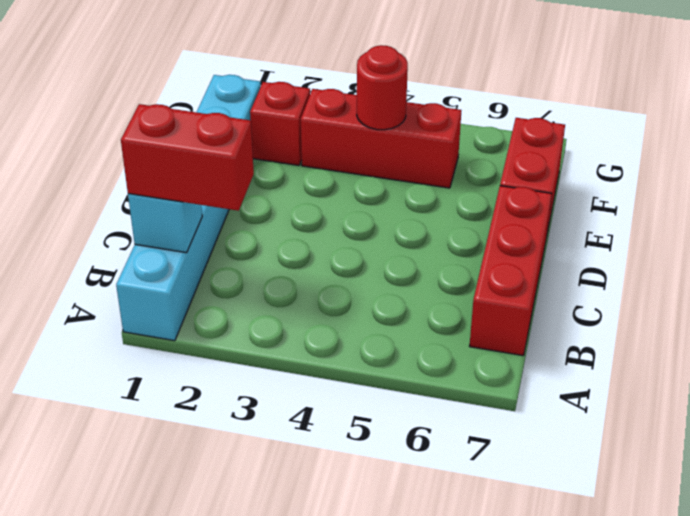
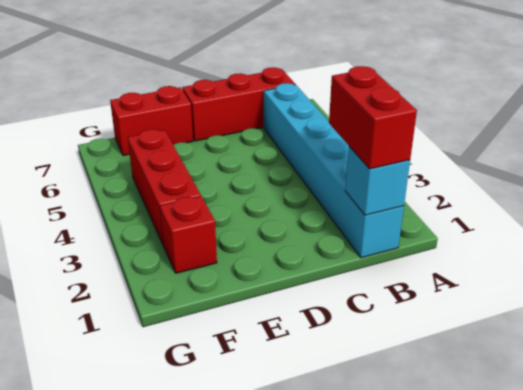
cyan 1x6 brick [116,75,261,341] -> cyan 1x6 brick turned to [264,83,404,258]
red 1x1 round brick [357,45,408,130] -> none

